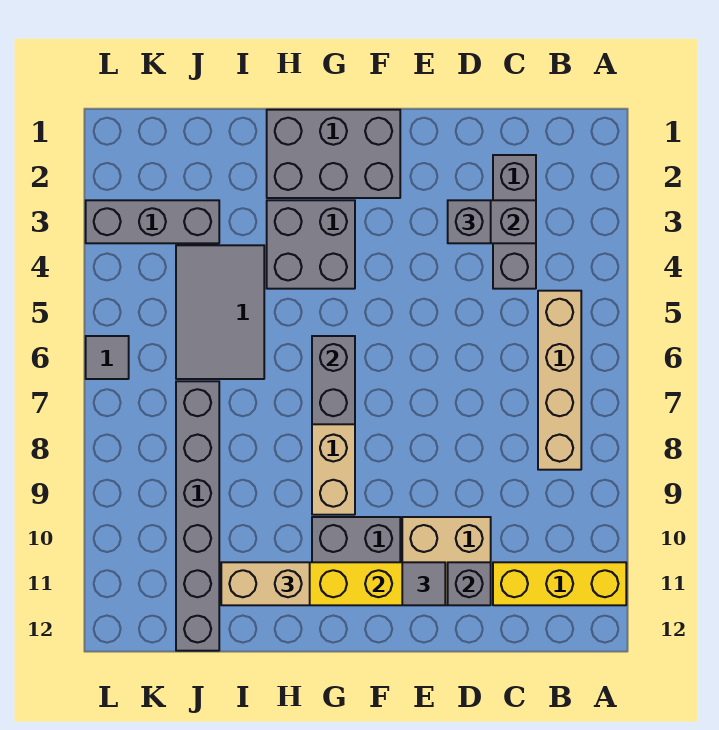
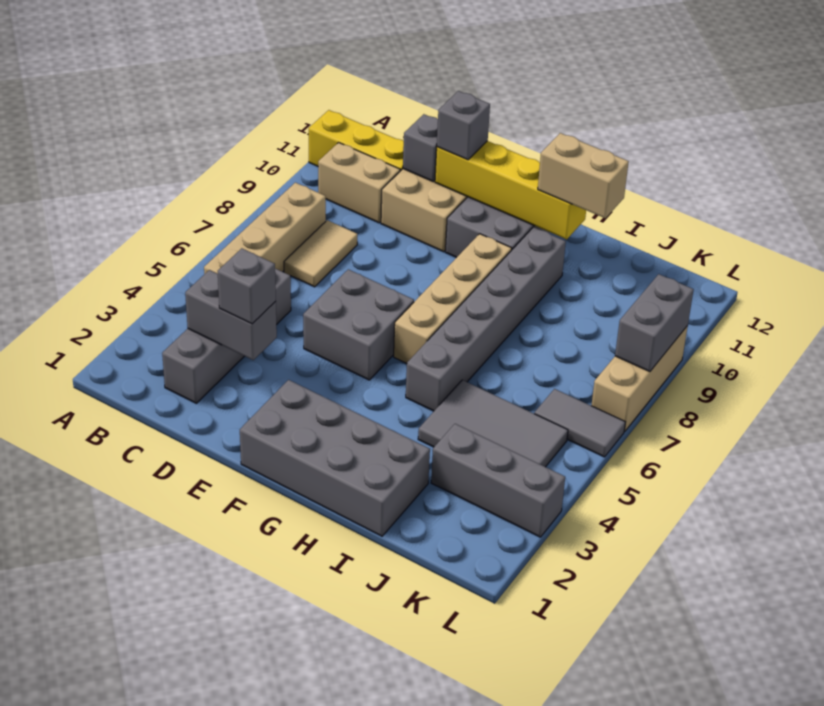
none -> tan 1x2 brick [318,143,400,223]
grey 1x3 brick [493,155,536,289] -> grey 1x4 brick [162,269,291,403]
none -> tan 1x2 tile [284,220,357,287]
grey 1x1 tile [402,562,445,605] -> grey 1x1 brick [437,91,490,160]
grey 2x3 brick [267,110,400,198] -> grey 2x4 brick [240,380,430,536]
grey 2x2 brick [267,200,355,289] -> grey 2x2 brick moved to [303,269,414,380]
grey 1x2 brick [312,336,355,424] -> grey 1x2 brick moved to [615,274,694,372]
grey 2x3 tile [176,245,264,379] -> grey 2x3 tile turned to [418,380,568,467]
grey 1x6 brick [176,381,219,651] -> grey 1x6 brick moved to [406,227,566,411]
grey 1x1 tile [86,336,129,379] -> grey 1x2 tile [534,389,625,457]
none -> tan 1x3 brick [591,326,688,432]

